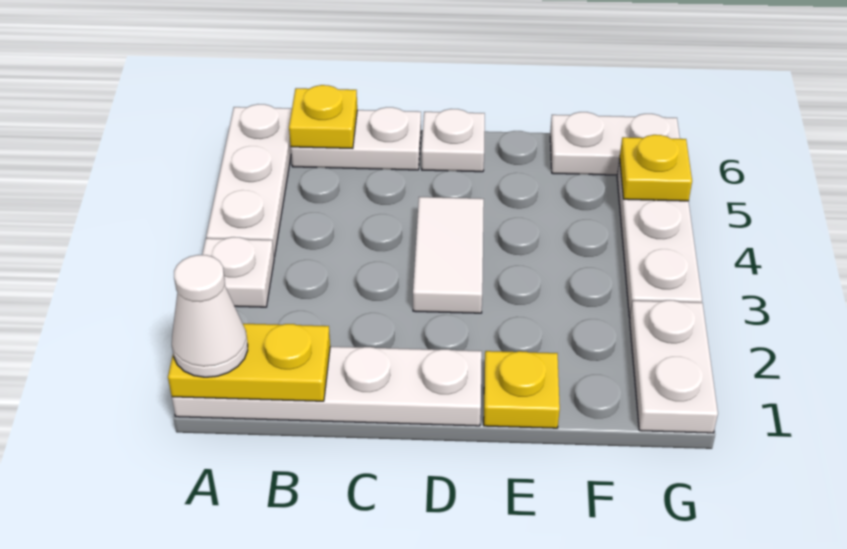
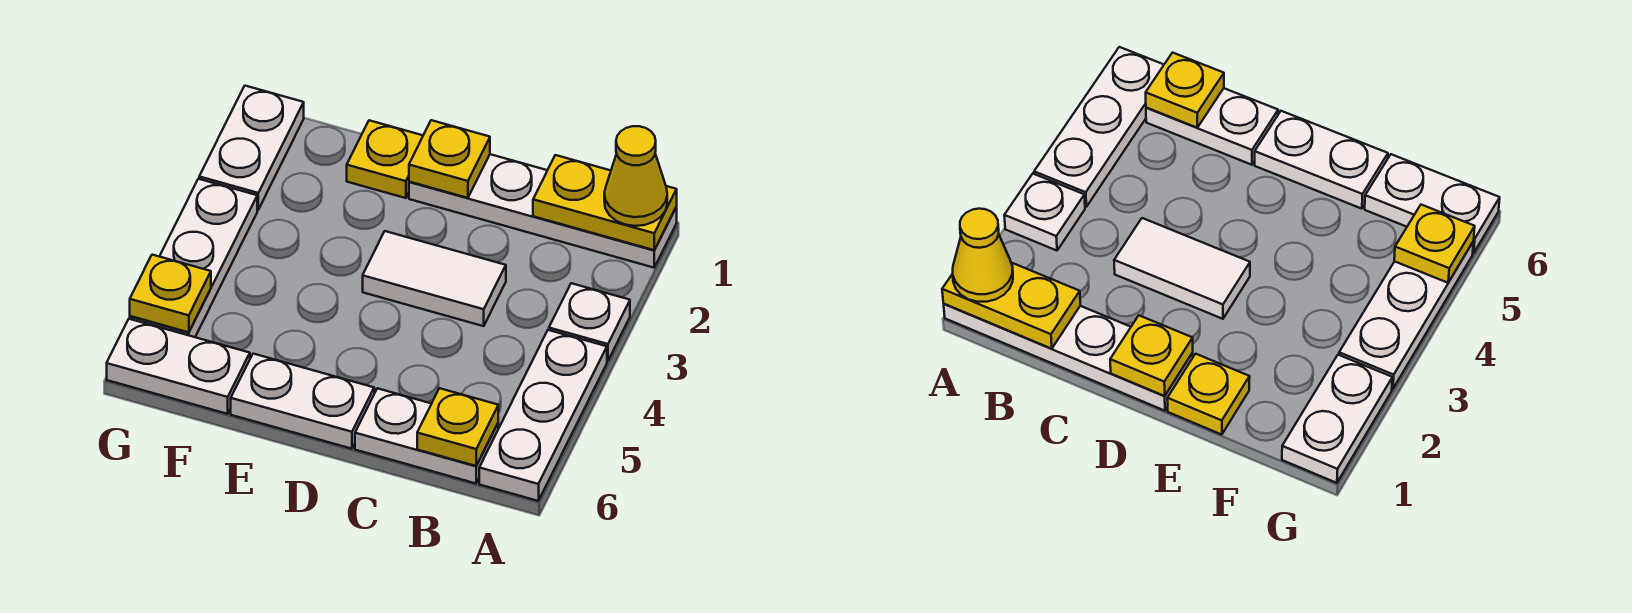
white 1x1 cone [172,255,248,377] -> yellow 1x1 cone [604,126,667,226]
none -> yellow 1x1 plate [409,120,490,198]
white 1x2 tile [413,197,484,313] -> white 1x2 tile turned to [363,231,506,326]
white 1x1 plate [422,109,485,172] -> white 1x2 plate [231,354,374,449]

